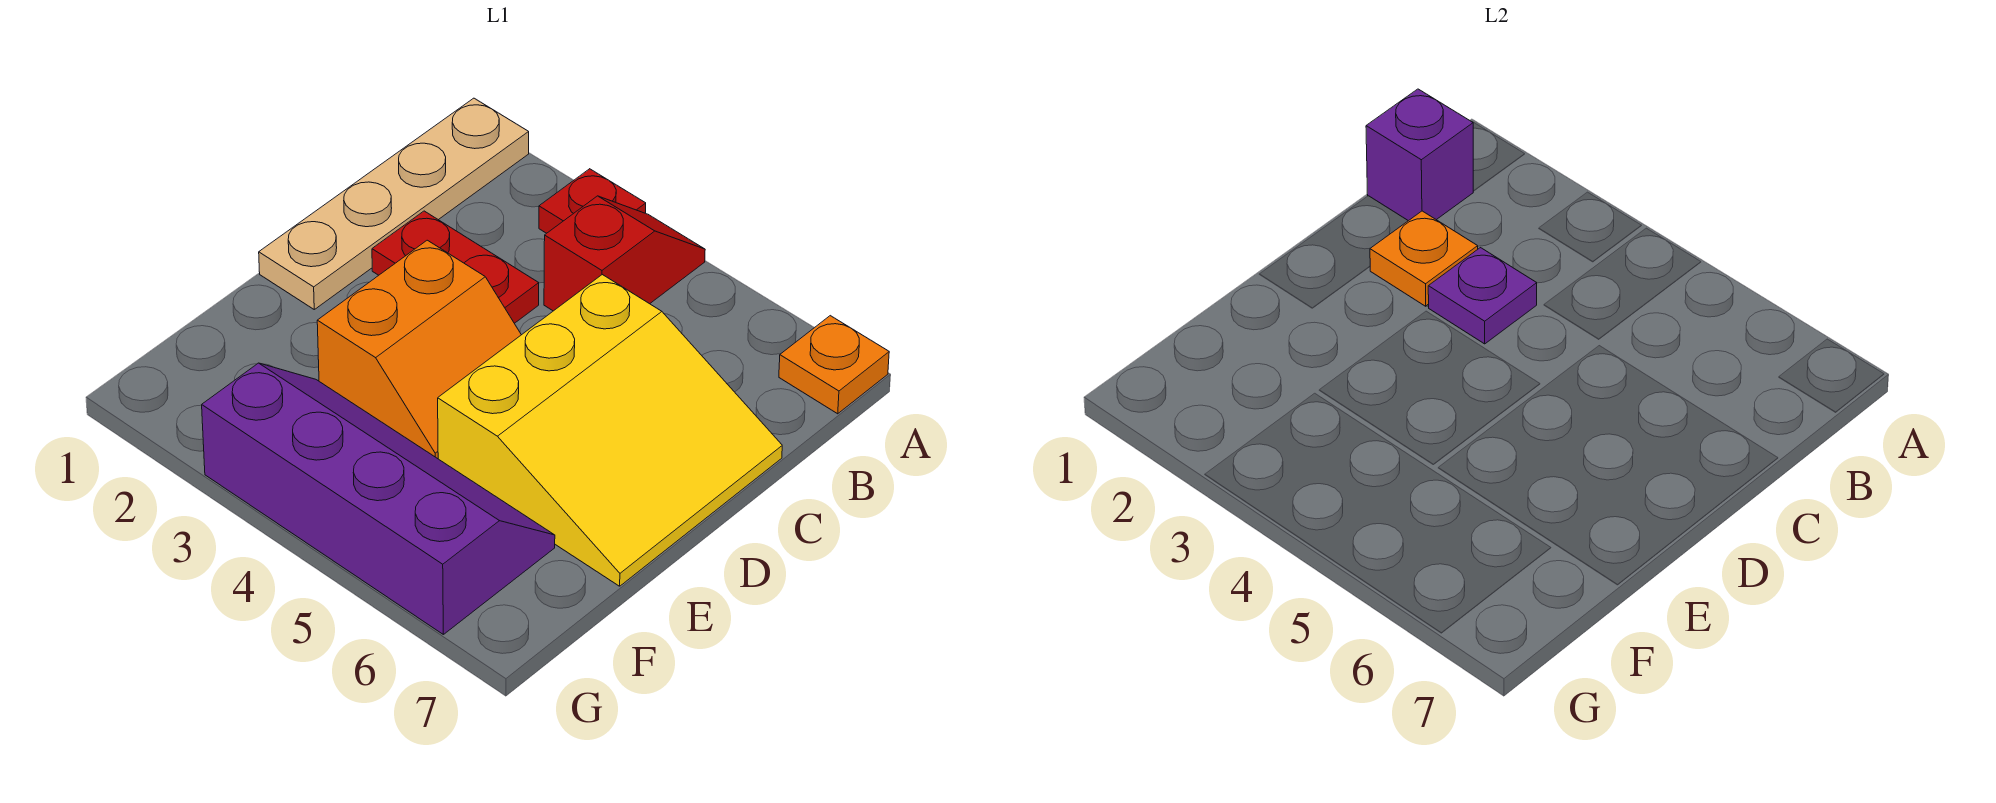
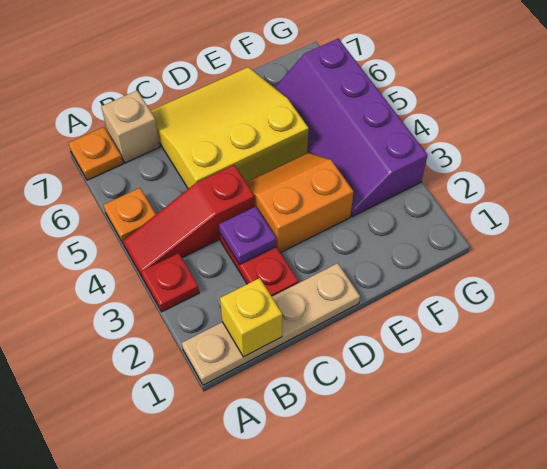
red 1x2 slope [544,196,705,311] -> red 1x3 slope [123,165,255,276]
purple 1x1 brick [1366,89,1473,221] -> yellow 1x1 brick [220,278,282,357]
none -> tan 1x1 brick [101,91,160,163]
orange 1x1 plate [1370,211,1478,306] -> orange 1x1 plate moved to [104,188,156,243]

